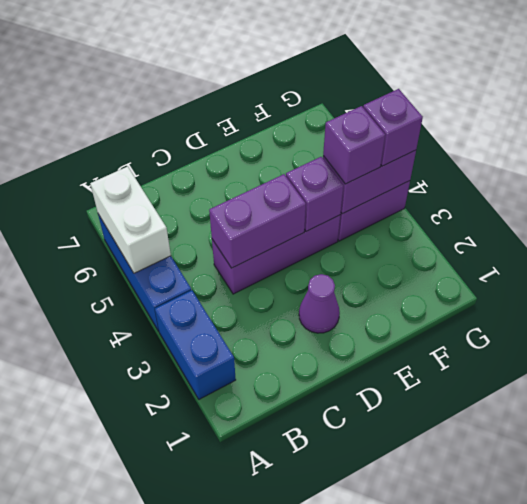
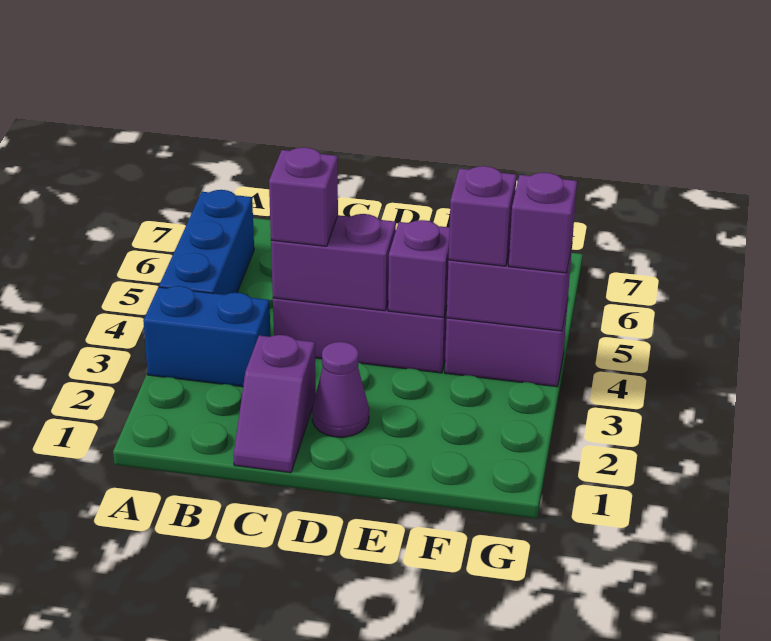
blue 1x2 brick [155,290,236,399] -> blue 1x2 brick turned to [143,286,271,387]
white 1x2 brick [90,166,171,273] -> none
none -> purple 1x2 slope [234,335,316,473]
none -> purple 1x1 brick [269,147,338,246]

